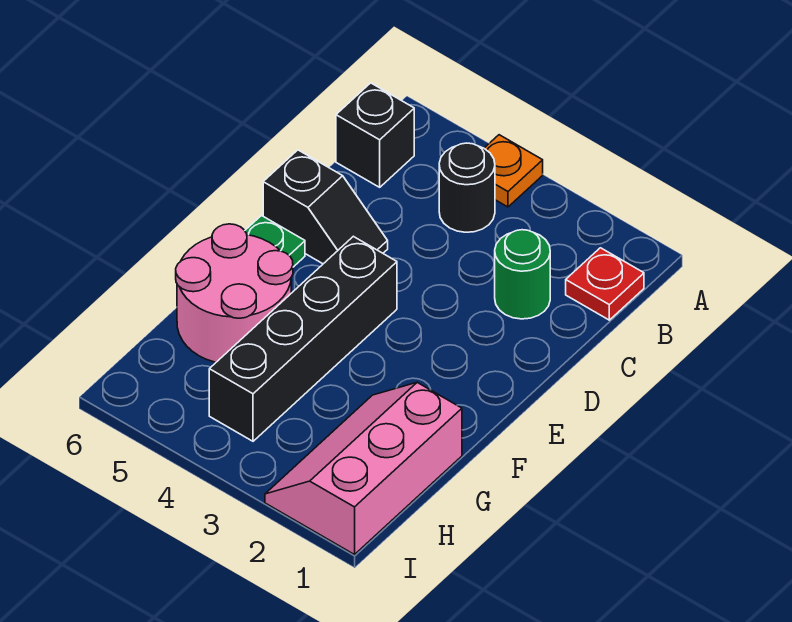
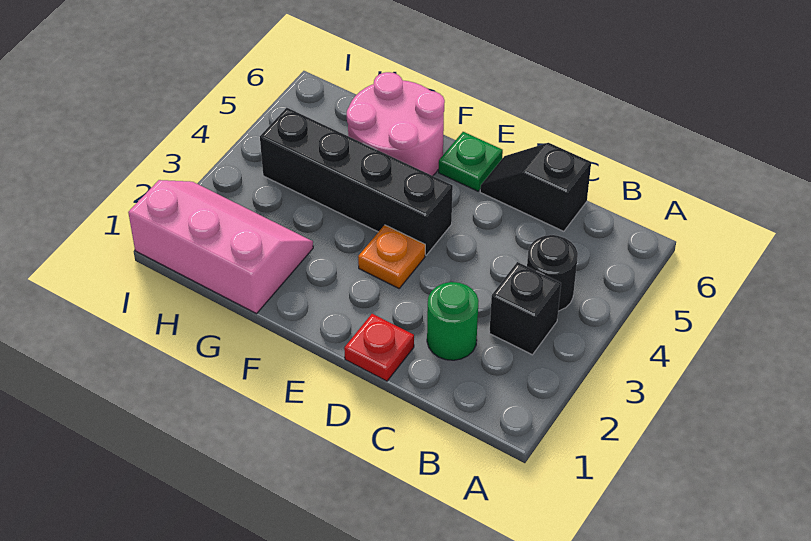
orange 1x1 plate [484,135,543,207] -> orange 1x1 plate moved to [358,225,425,288]
red 1x1 plate [566,248,644,320] -> red 1x1 plate moved to [344,314,414,381]
black 1x1 brick [336,83,414,187] -> black 1x1 brick moved to [489,262,561,355]
black 1x2 slope [263,150,388,264] -> black 1x2 slope turned to [480,143,591,231]

